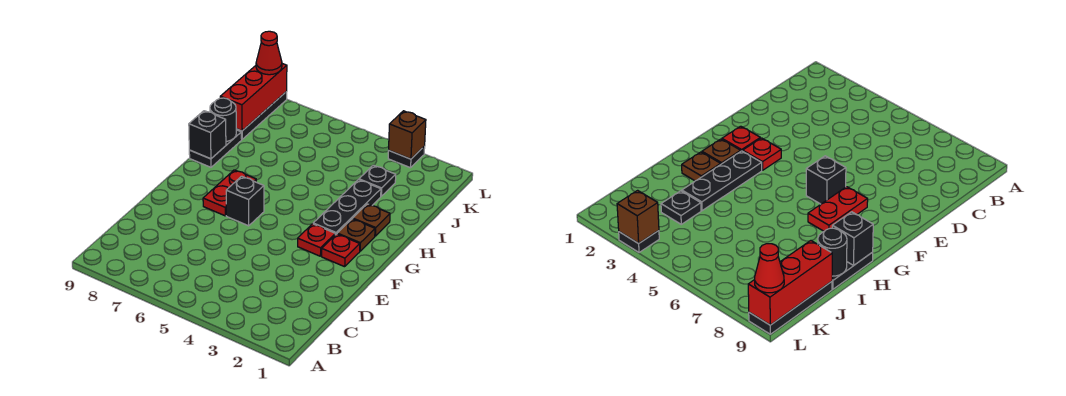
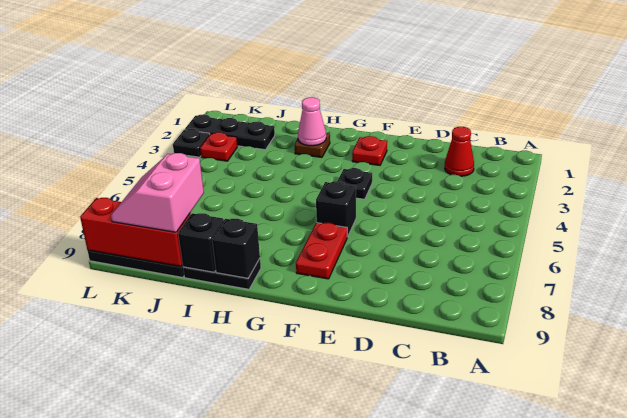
red 1x1 plate [298,224,335,256] -> red 1x1 plate moved to [200,132,238,161]
red 1x2 plate [203,170,256,216] -> red 1x2 plate turned to [296,223,347,279]
brown 1x1 plate [337,219,375,251] -> none
black 1x3 plate [313,180,381,235] -> black 1x3 plate moved to [185,114,275,150]
none -> pink 1x1 cone [298,97,326,146]
black 1x1 round brick [210,98,236,141] -> black 1x1 brick [178,213,224,272]
black 1x1 plate [359,165,396,196] -> black 1x1 plate moved to [338,168,372,199]
none -> pink 2x2 slope [111,153,204,232]
brown 1x1 brick [389,111,426,159] -> none
red 1x1 cone [256,31,282,75] -> red 1x1 cone moved to [445,127,474,176]

